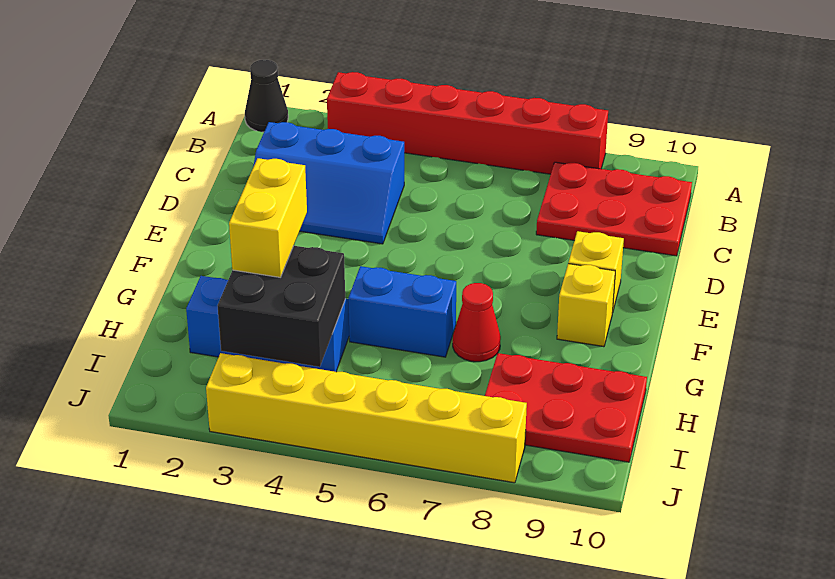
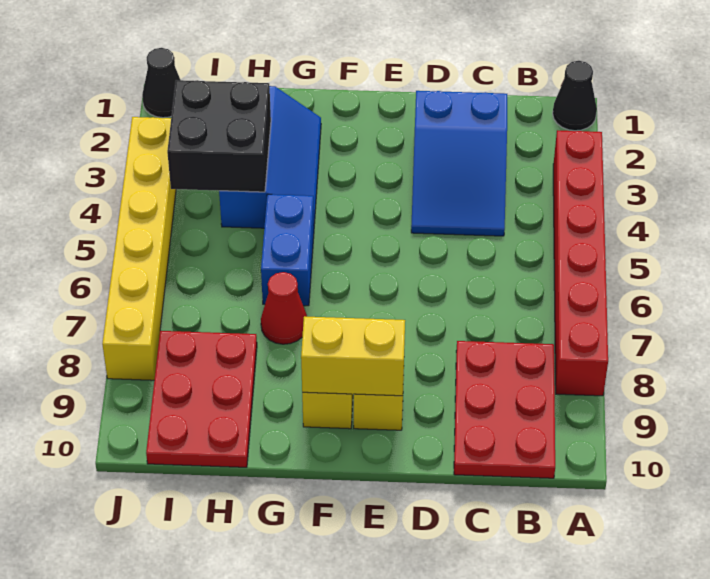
blue 2x3 slope [254,122,404,244] -> blue 2x3 slope turned to [411,91,507,236]
yellow 1x2 brick [229,158,307,277] -> yellow 1x2 brick moved to [301,316,405,396]
none -> black 1x1 cone [142,48,180,118]

